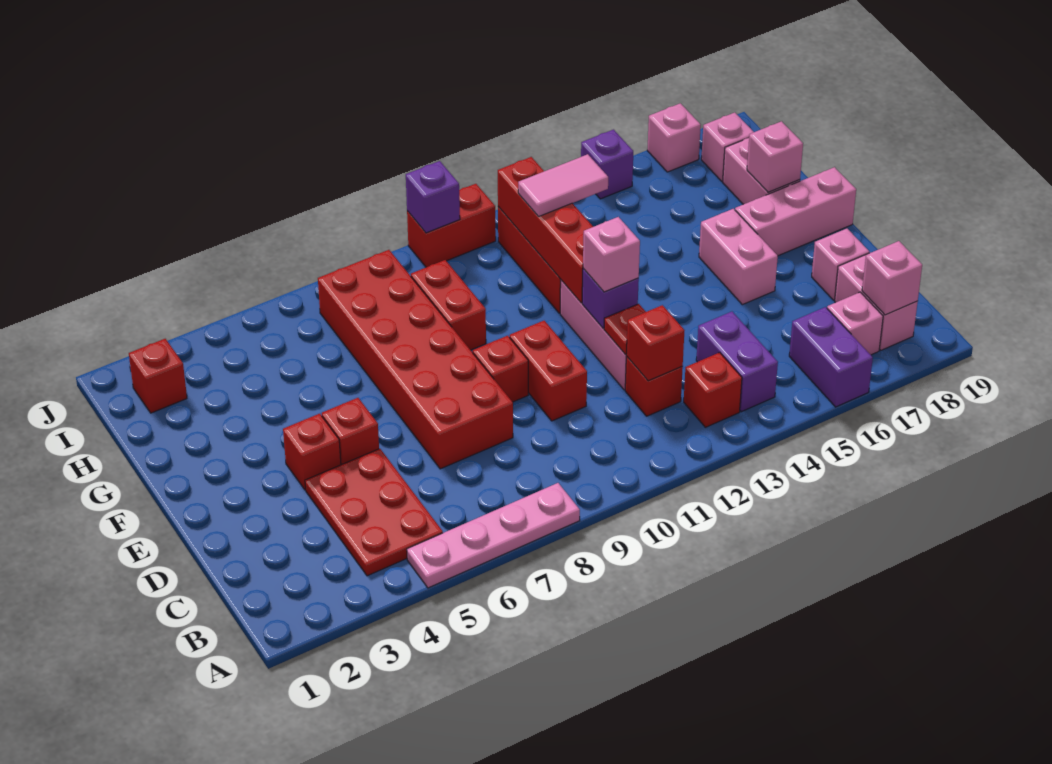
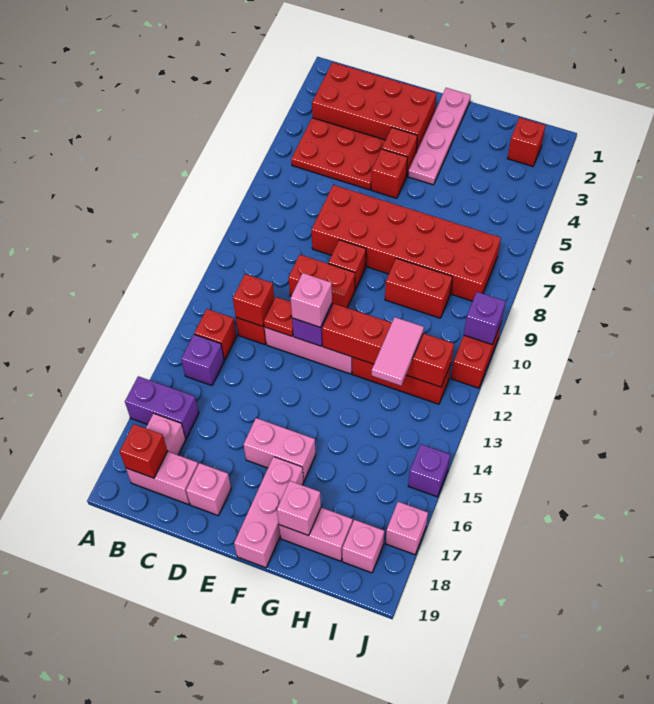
pink 1x4 plate [407,483,580,588] -> pink 1x4 plate moved to [408,88,471,185]
none -> red 2x4 brick [312,62,437,152]
purple 1x2 brick [696,312,778,412] -> purple 1x1 brick [181,334,224,386]
pink 1x1 brick [862,241,922,315] -> red 1x1 brick [120,424,167,478]

